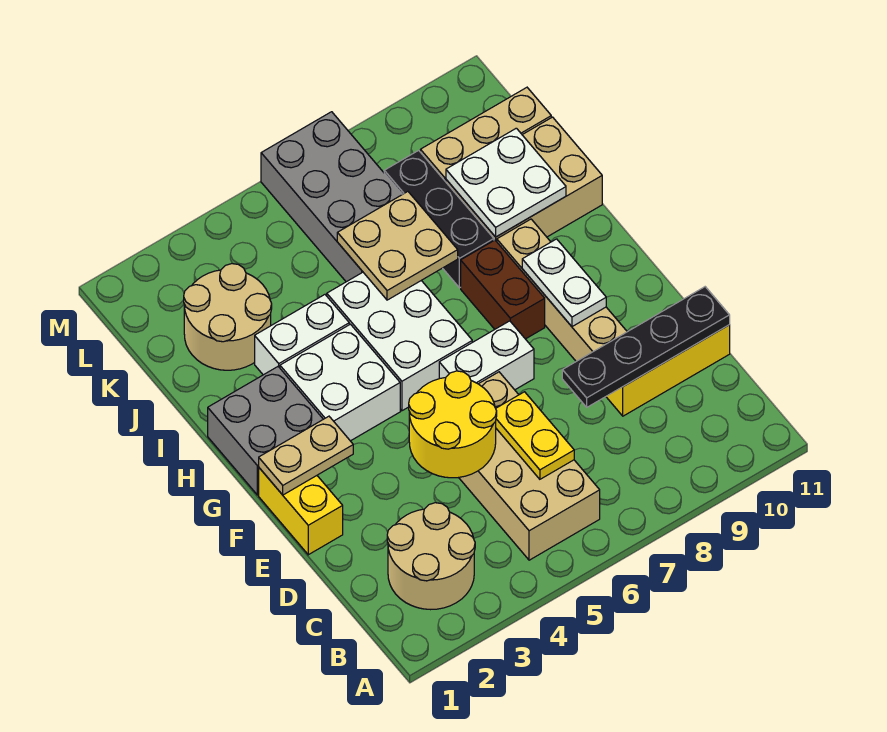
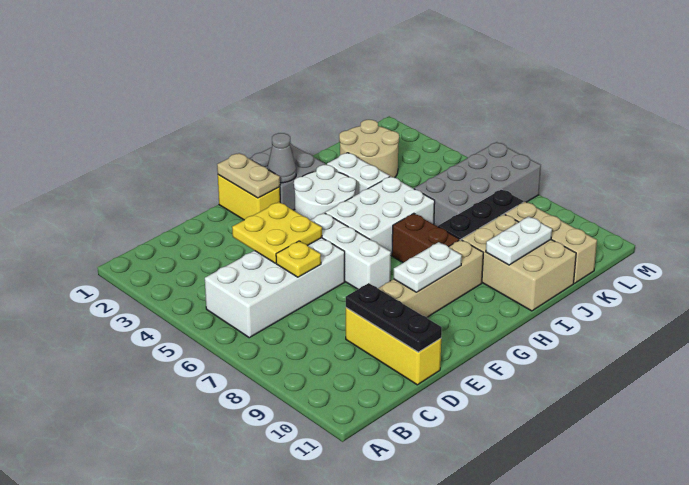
tan 2x2 round brick [387,503,475,610] -> none
tan 2x4 brick [459,372,600,560] -> white 2x4 brick [205,238,345,338]
yellow 1x2 plate [496,392,574,479] -> yellow 1x1 plate [276,241,321,277]
yellow 2x2 round brick [409,371,497,478] -> yellow 2x2 plate [232,202,322,263]
black 1x4 plate [562,287,730,407] -> black 1x3 plate [346,283,442,352]
yellow 1x2 brick [259,468,343,555] -> yellow 1x2 brick turned to [218,175,280,220]
white 1x2 brick [439,321,534,390] -> white 1x3 brick [311,213,391,289]
none -> grey 1x1 cone [267,133,296,183]
white 2x2 brick [280,324,400,441] -> white 2x2 round brick [294,165,356,220]
brown 1x2 brick [461,240,545,339] -> brown 1x2 brick turned to [392,213,459,263]
tan 2x2 plate [337,192,458,300] -> none
white 2x2 plate [446,128,566,237] -> white 1x2 plate [486,216,552,265]

